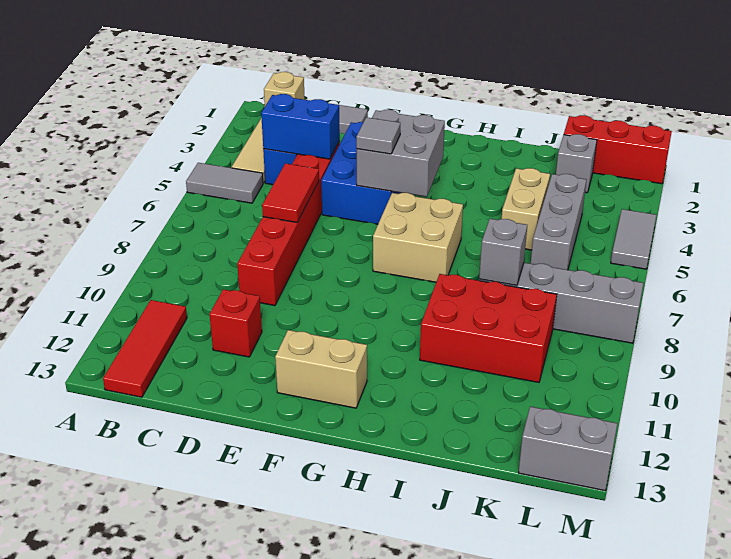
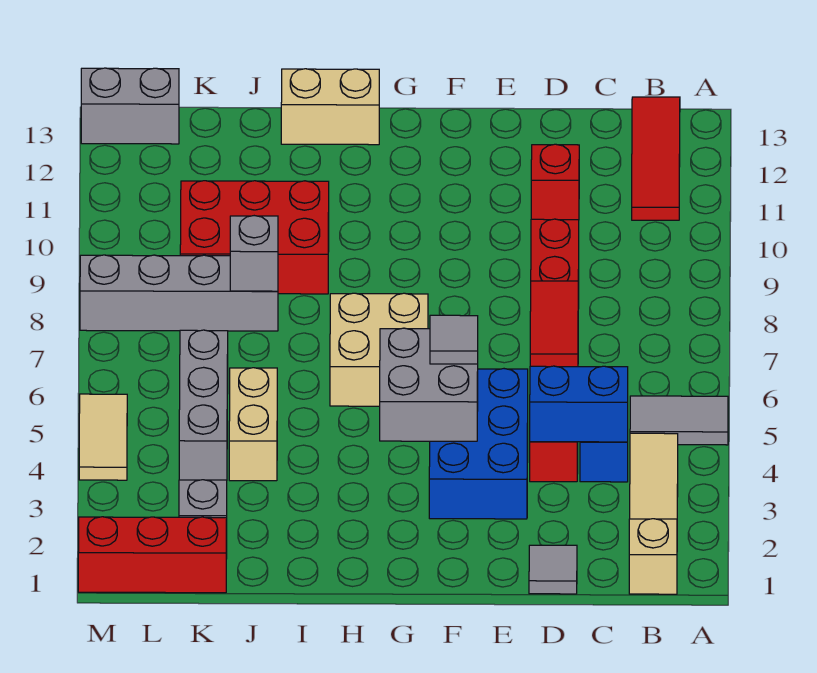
tan 1x2 brick [275,330,367,408] -> tan 1x2 brick moved to [281,69,379,145]
grey 1x2 tile [611,209,656,269] -> tan 1x2 tile [79,394,127,480]

